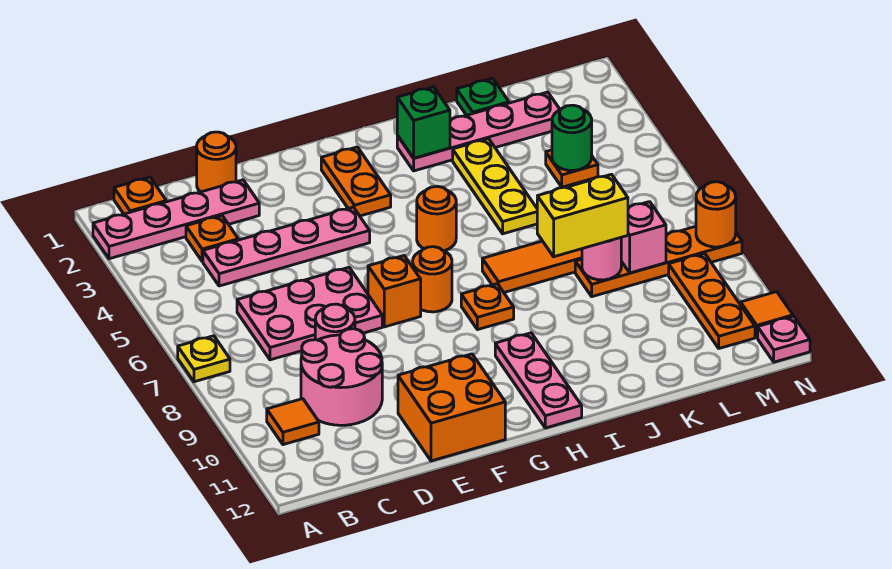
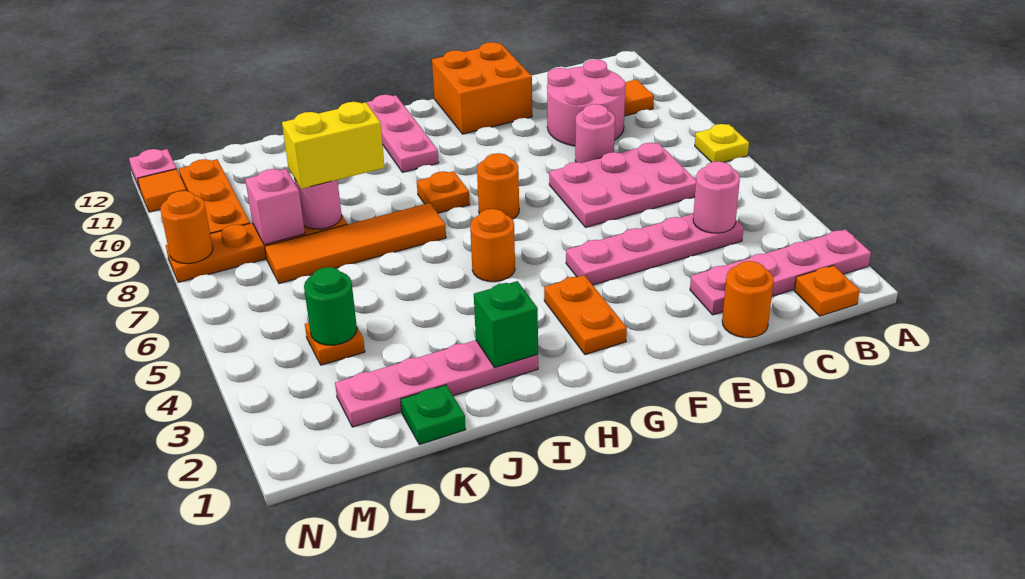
orange 1x1 plate [186,216,238,261] -> none
none -> pink 1x1 round brick [693,161,740,233]
orange 1x1 brick [368,256,421,327] -> none
yellow 1x3 plate [453,139,537,234] -> none

